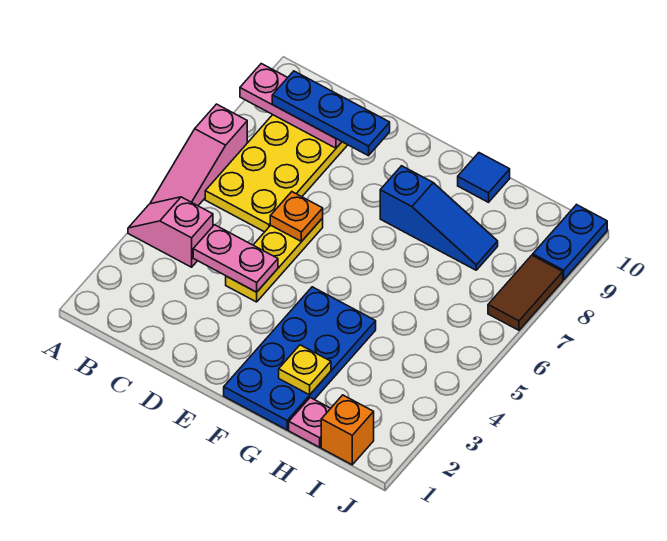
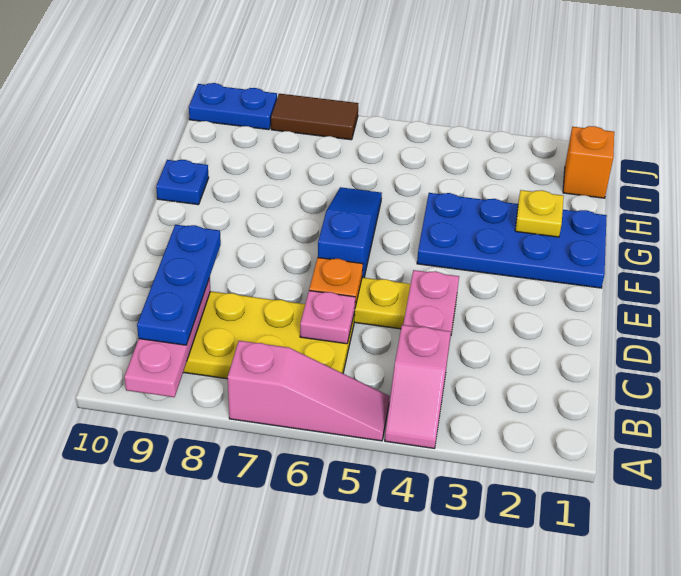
blue 1x3 slope [380,166,498,270] -> blue 1x3 slope moved to [318,187,382,278]
blue 1x1 tile [458,153,510,202] -> blue 1x1 plate [156,160,209,205]
pink 1x1 plate [289,398,331,447] -> pink 1x1 plate moved to [300,291,355,344]

